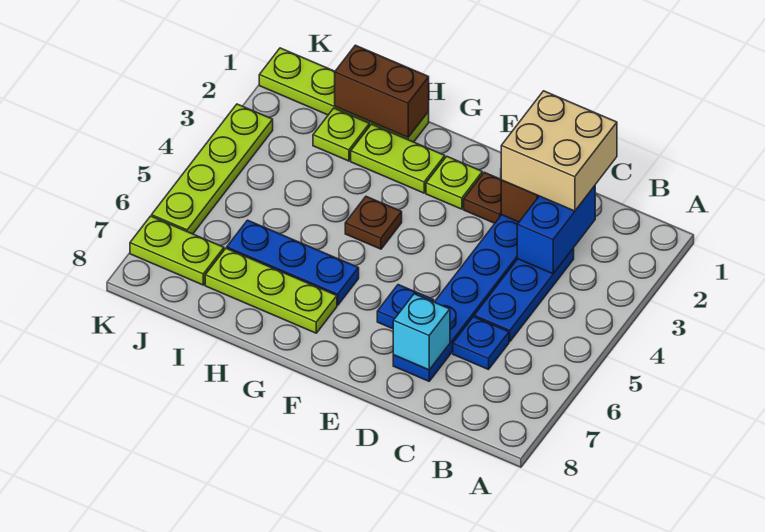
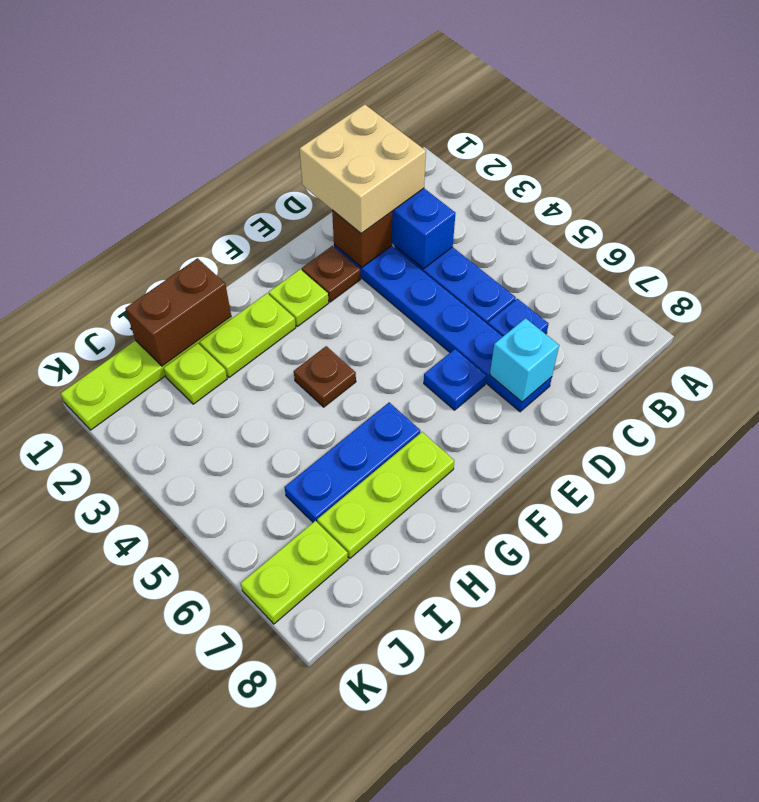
lime 1x4 plate [152,104,273,234] -> none

